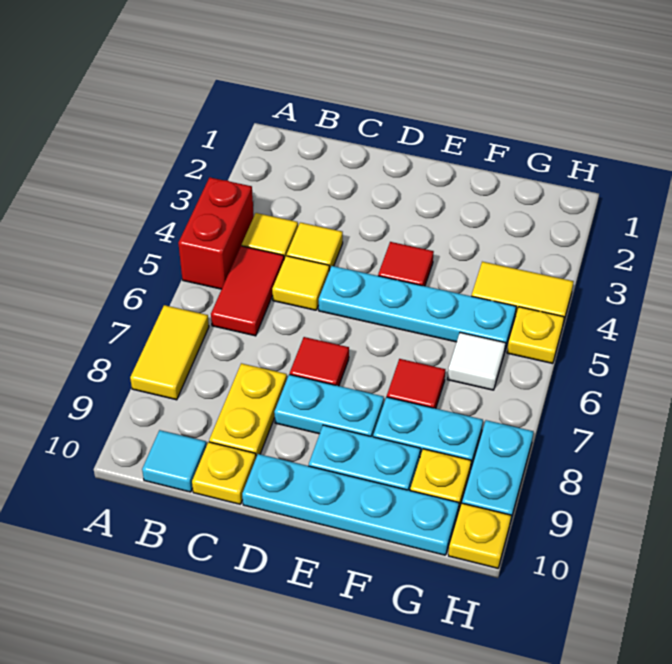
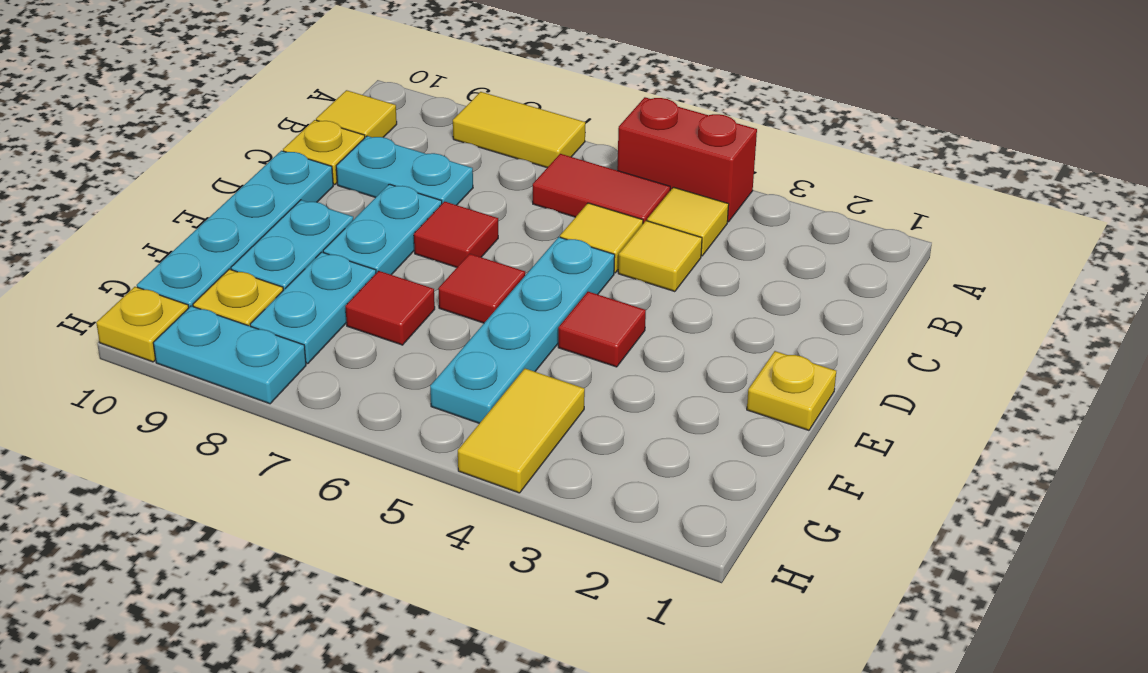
cyan 1x1 tile [142,430,206,492] -> yellow 1x1 tile [316,90,397,137]
yellow 1x2 plate [209,363,287,457] -> cyan 1x2 plate [336,136,473,205]
none -> red 1x1 tile [438,254,525,323]
white 1x1 tile [447,332,506,390] -> none
yellow 1x1 plate [507,307,564,364] -> yellow 1x1 plate moved to [747,351,836,430]

